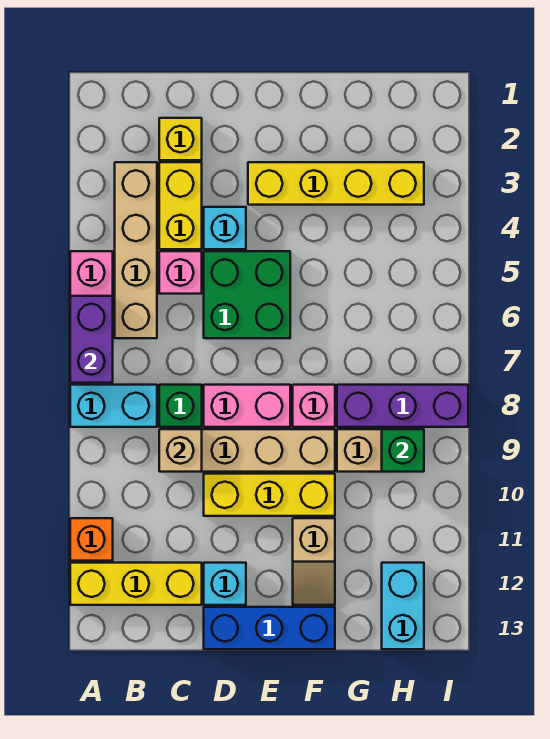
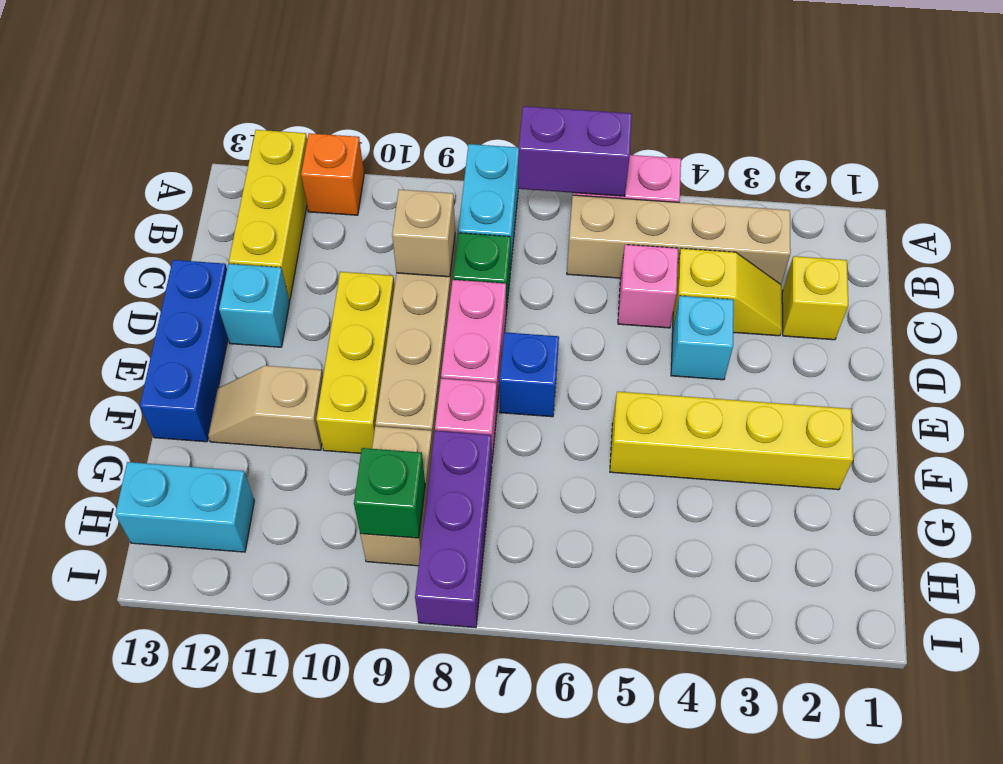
yellow 1x2 brick [159,162,202,249] -> yellow 1x2 slope [673,248,782,336]
green 2x2 brick [204,251,290,338] -> none
yellow 1x4 brick [248,162,424,205] -> yellow 1x4 brick turned to [610,392,853,490]
none -> blue 1x1 brick [500,332,559,417]

